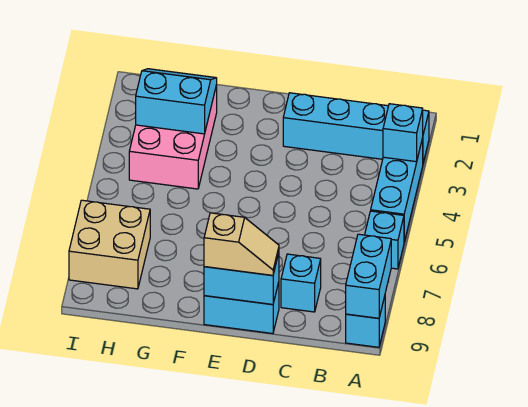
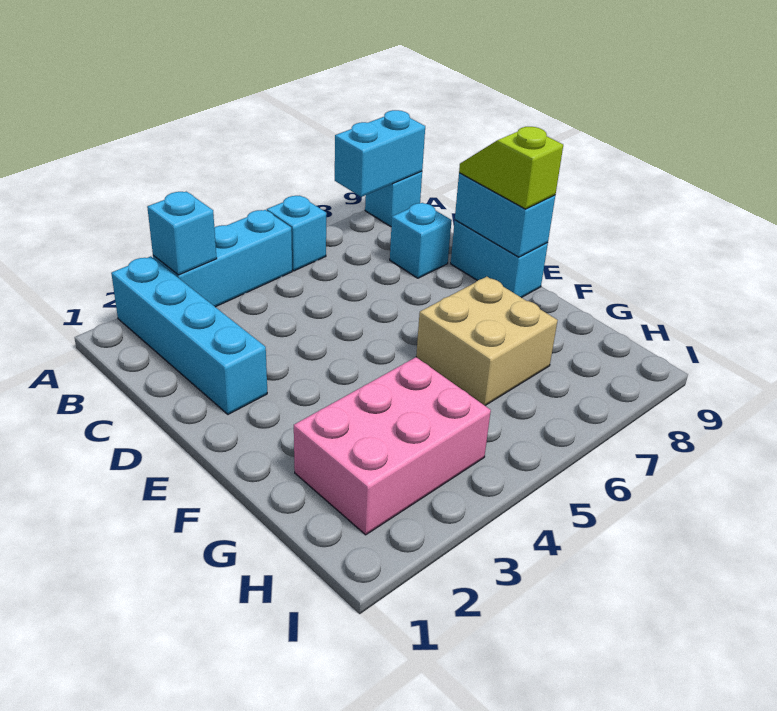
tan 1x2 slope [204,213,279,275] -> lime 1x2 slope [459,127,563,209]
cyan 2x2 slope [136,69,217,134] -> none
tan 2x2 brick [69,200,150,289] -> tan 2x2 brick moved to [416,277,558,405]

